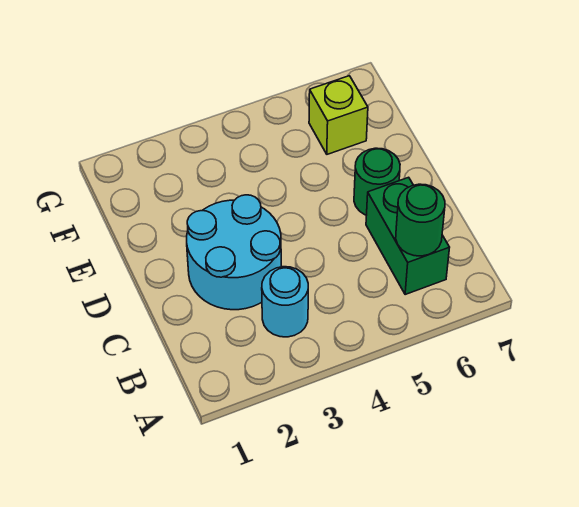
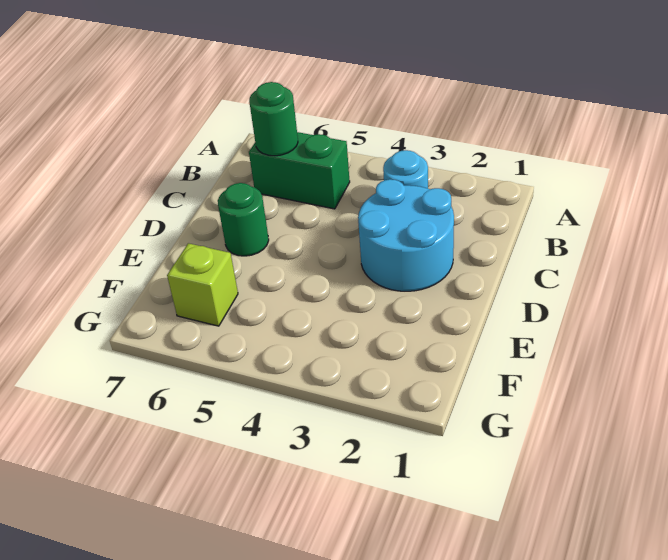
green 1x2 brick [366,177,450,295] -> green 1x2 brick turned to [249,132,350,209]

